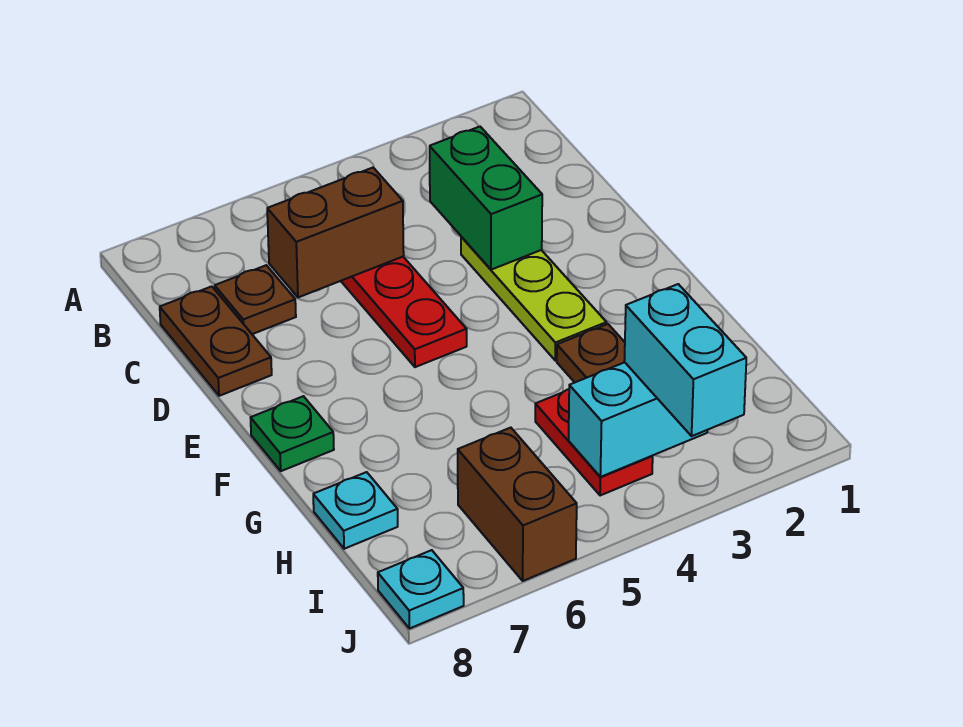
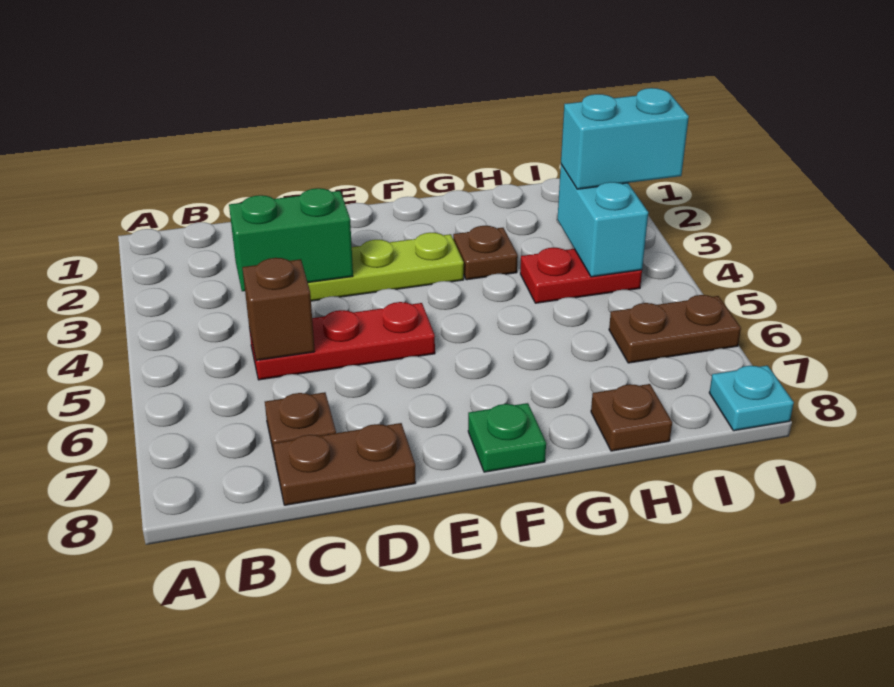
brown 1x2 brick [267,168,404,297] -> brown 1x1 brick [242,258,315,360]
cyan 1x1 plate [313,472,398,549] -> brown 1x1 plate [591,384,672,451]
brown 1x2 brick [458,428,577,581] -> brown 1x2 plate [609,295,741,363]

